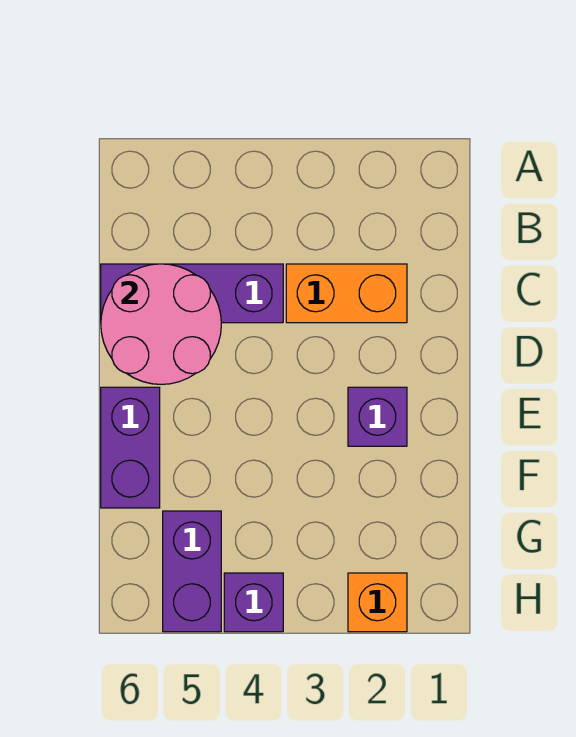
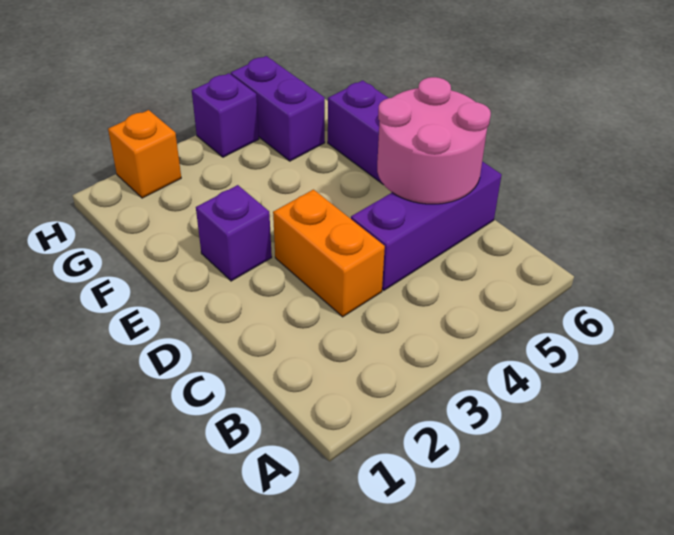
orange 1x2 brick [286,264,407,323] -> orange 1x2 brick turned to [273,190,385,317]

